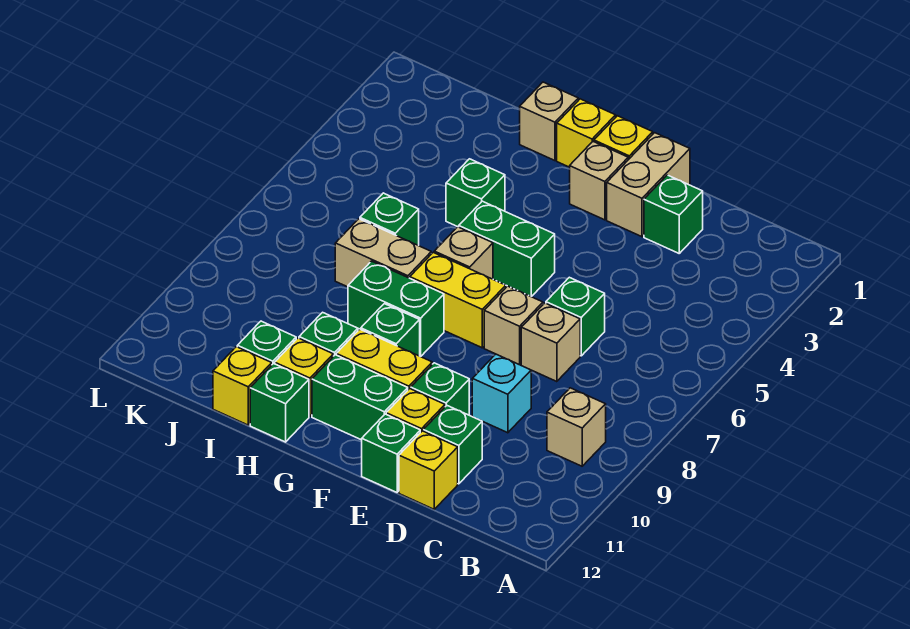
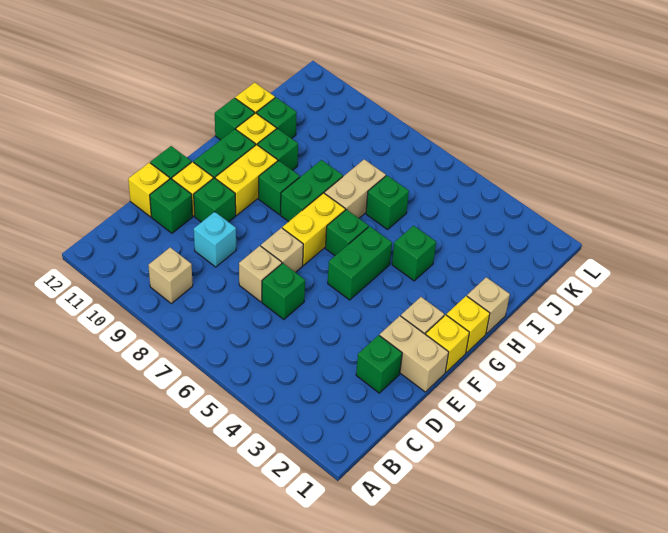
tan 1x1 brick [434,227,493,279] -> green 1x1 brick [325,209,368,256]

